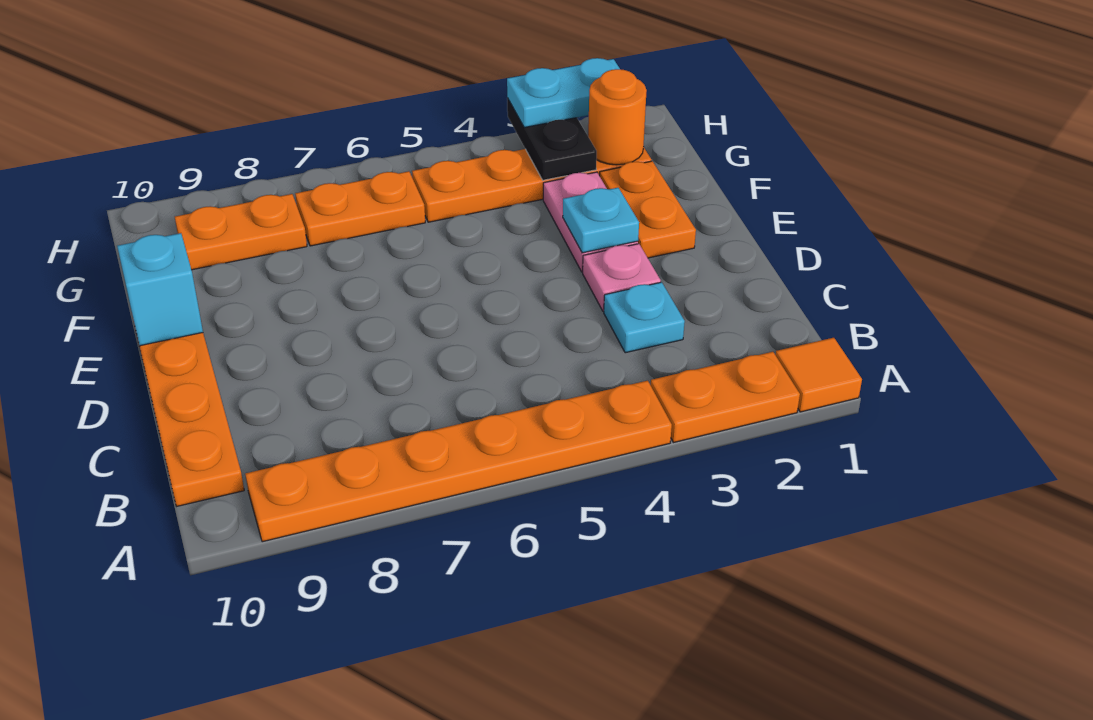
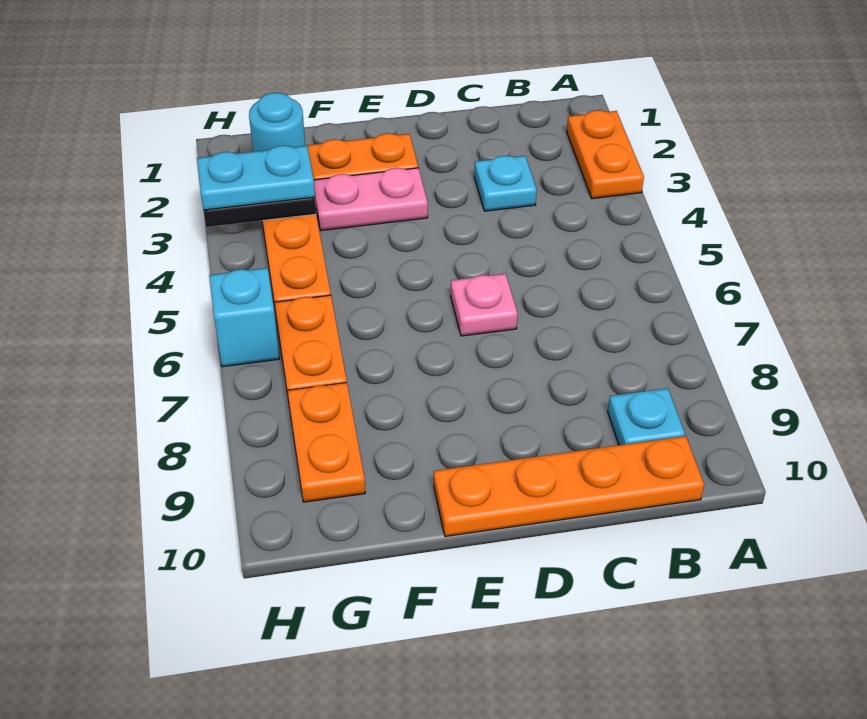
orange 1x1 tile [776,338,862,412] -> none
orange 1x6 plate [245,381,672,542] -> none
pink 1x1 plate [583,244,661,311] -> pink 1x1 plate moved to [451,274,517,336]
cyan 1x1 plate [563,188,639,253] -> cyan 1x1 plate moved to [608,388,685,445]
cyan 1x1 brick [117,233,203,346] -> cyan 1x1 brick moved to [210,268,279,367]
orange 1x1 round brick [588,69,647,165] -> cyan 1x1 round brick [249,93,305,152]
cyan 1x2 plate [507,58,620,128] -> cyan 1x2 plate turned to [197,145,315,210]

